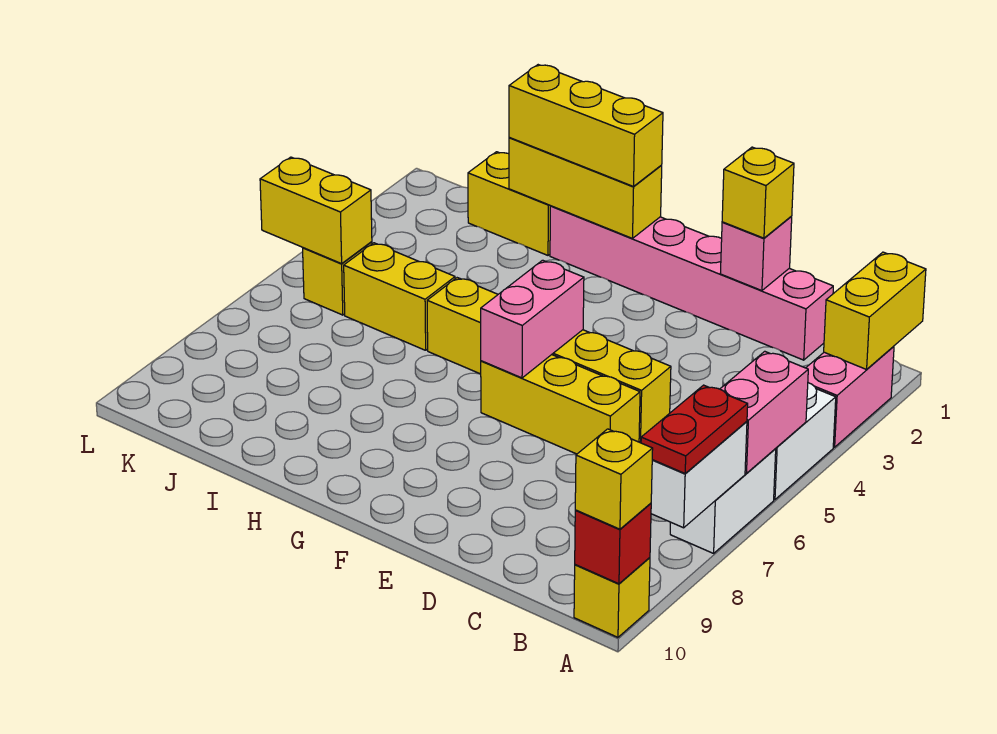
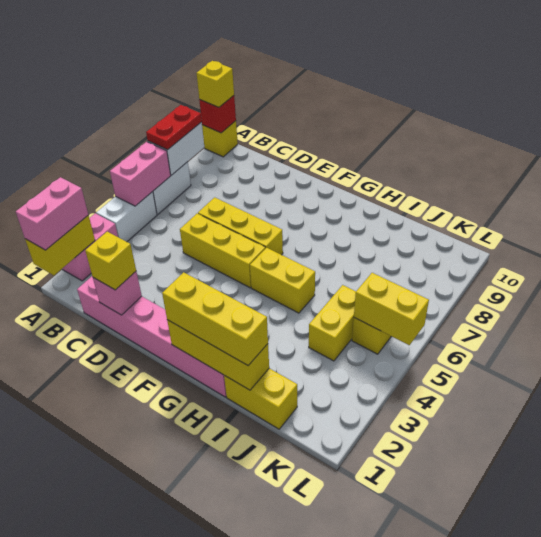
pink 1x2 brick [481,260,584,378] -> pink 1x2 brick moved to [16,177,88,250]
yellow 1x2 brick [344,243,455,350] -> yellow 1x2 brick turned to [309,285,356,361]

